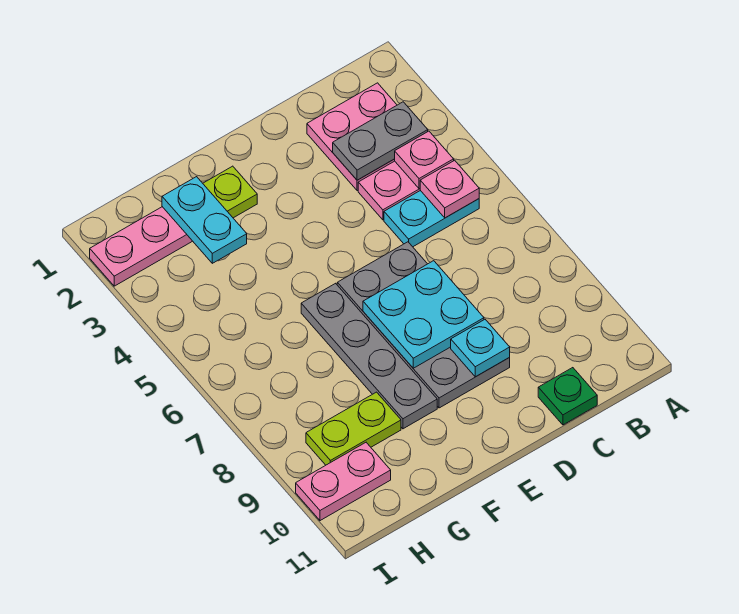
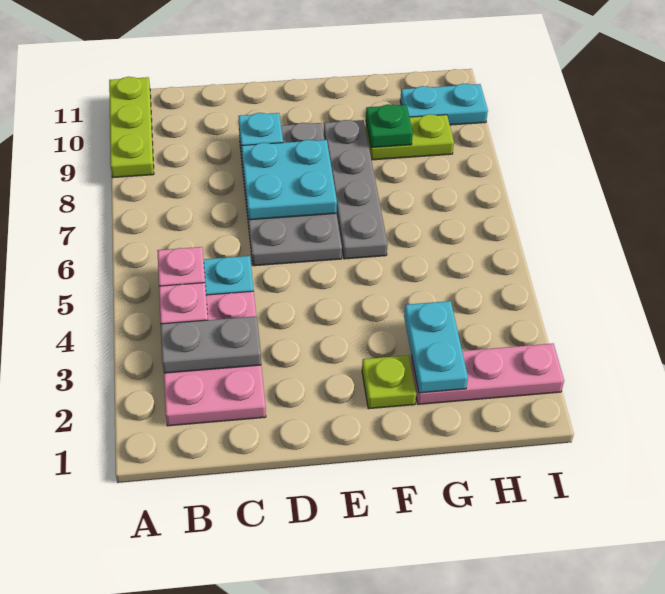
none -> lime 1x3 plate [109,77,154,178]
green 1x1 plate [538,368,597,425] -> green 1x1 plate moved to [366,104,413,148]
pink 1x2 plate [296,443,391,521] -> cyan 1x2 plate [400,83,488,125]

